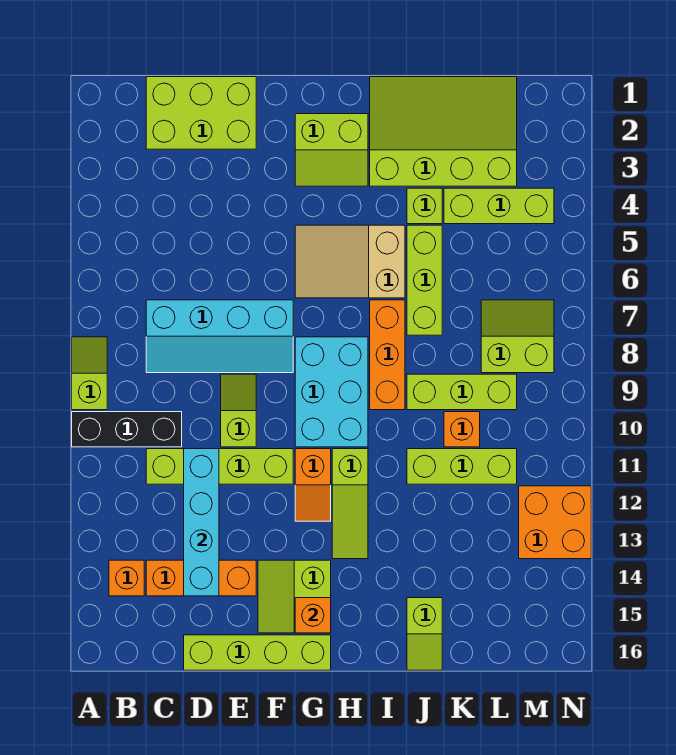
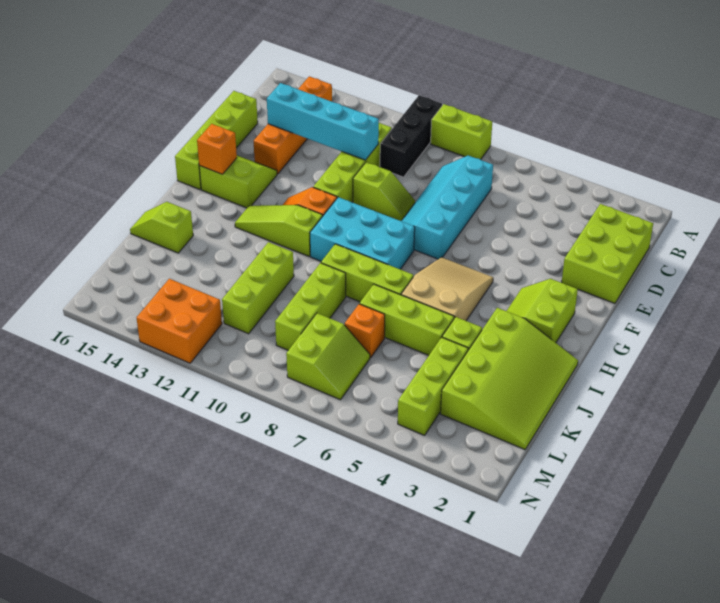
lime 1x2 slope [72,337,107,410] -> lime 1x2 brick [431,104,492,160]
orange 1x3 brick [370,300,405,410] -> lime 1x3 brick [321,244,414,302]
orange 1x1 brick [444,412,480,447] -> orange 1x1 brick moved to [345,304,385,358]

